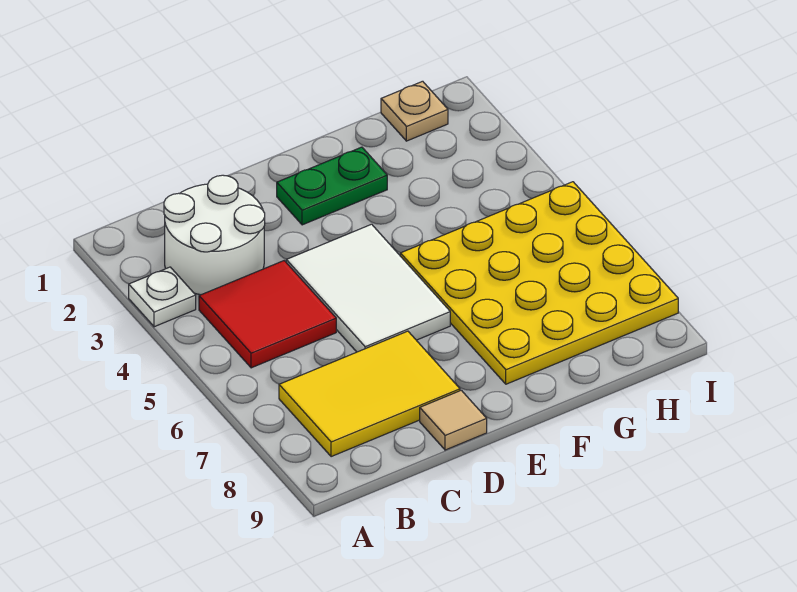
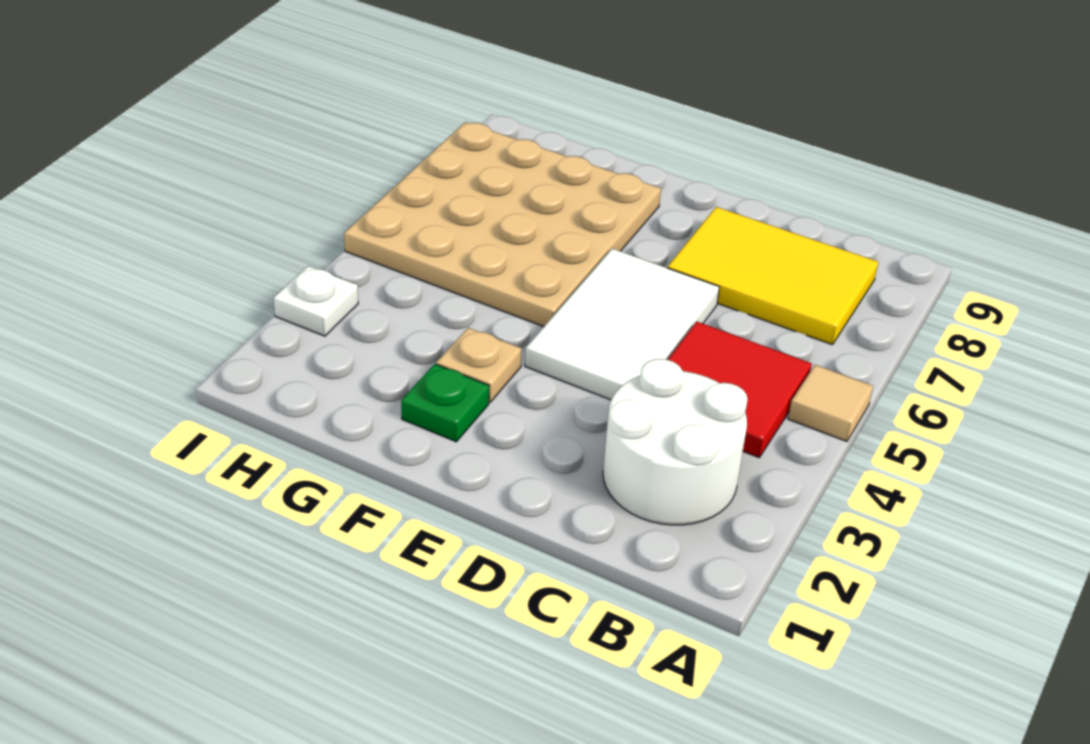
white 1x1 plate [129,267,196,327] -> white 1x1 plate moved to [274,266,358,336]
tan 1x1 tile [420,390,487,450] -> tan 1x1 tile moved to [788,365,873,441]
green 1x2 plate [277,147,387,225] -> green 1x1 plate [401,364,489,442]
yellow 4x4 plate [400,182,678,384] -> tan 4x4 plate [344,122,661,327]
tan 1x1 plate [381,81,448,141] -> tan 1x1 plate moved to [436,328,522,402]

